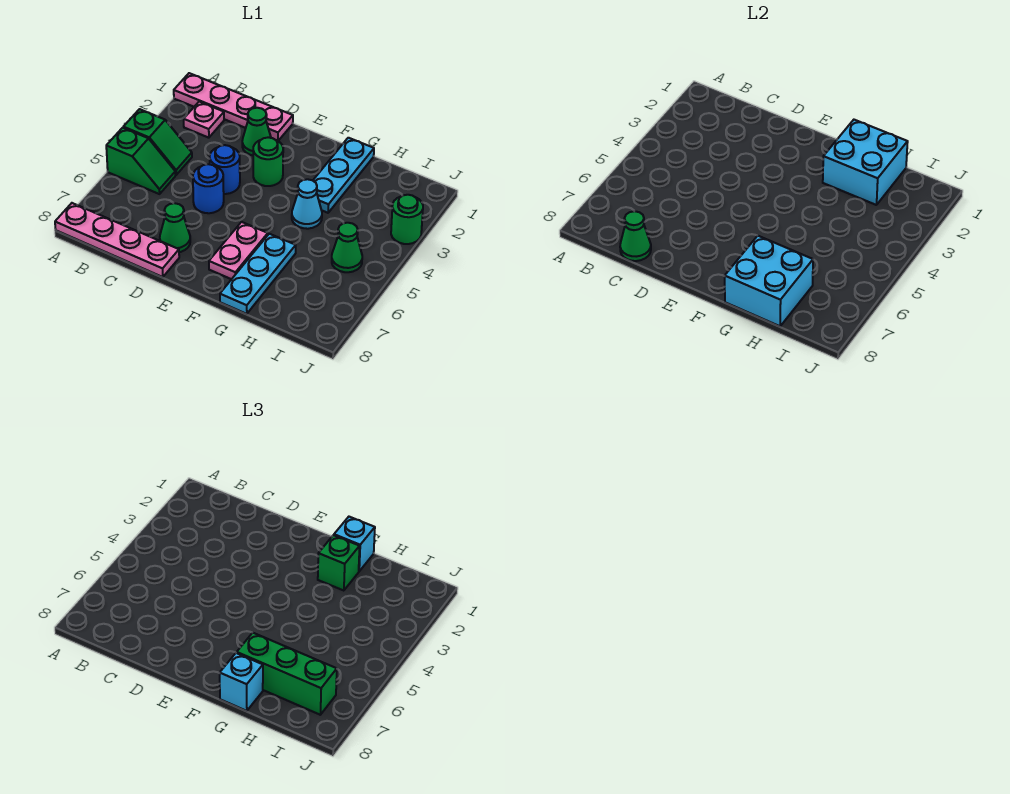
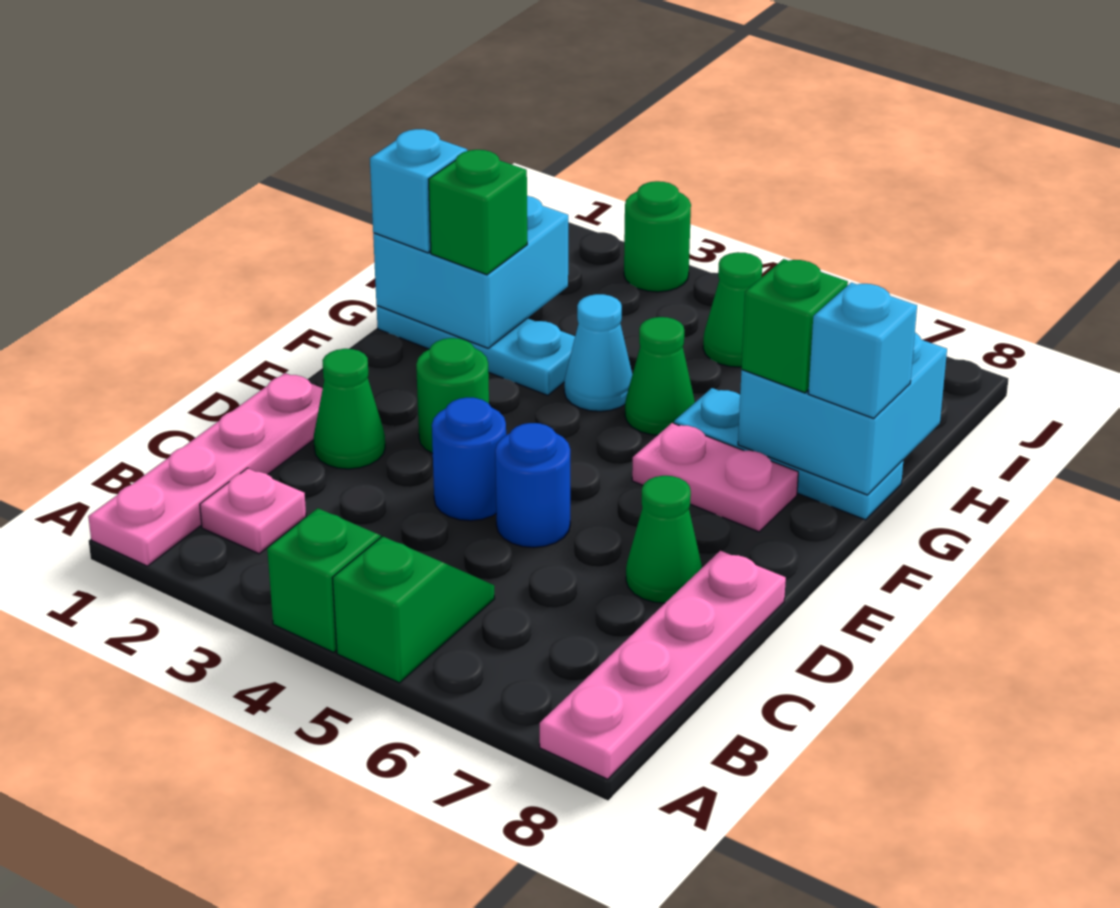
green 1x1 cone [620,211,651,261] -> green 1x1 cone moved to [625,317,695,435]
green 1x3 brick [237,633,337,715] -> green 1x1 brick [741,259,848,393]

